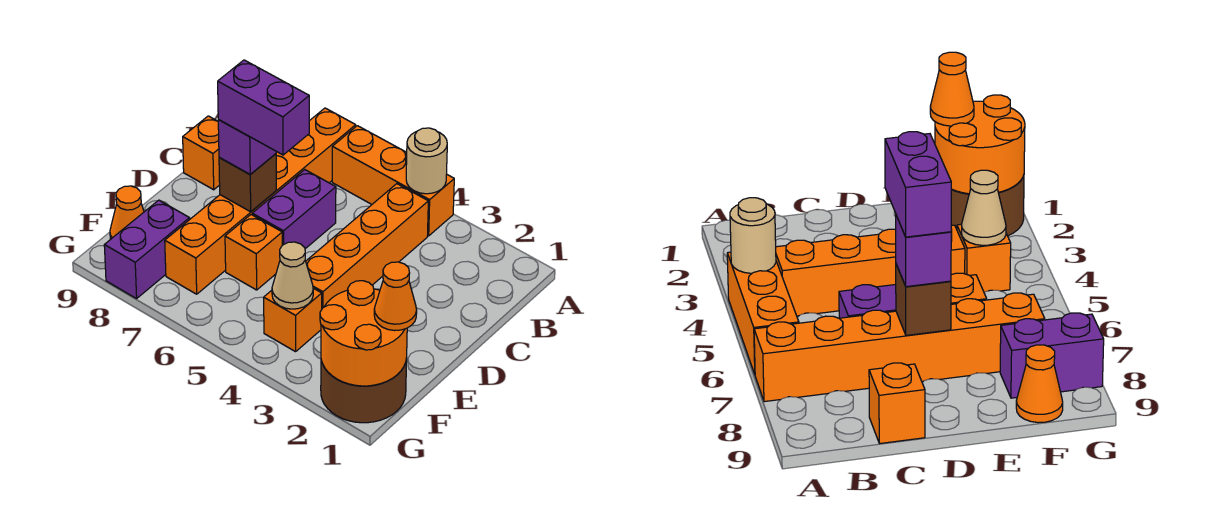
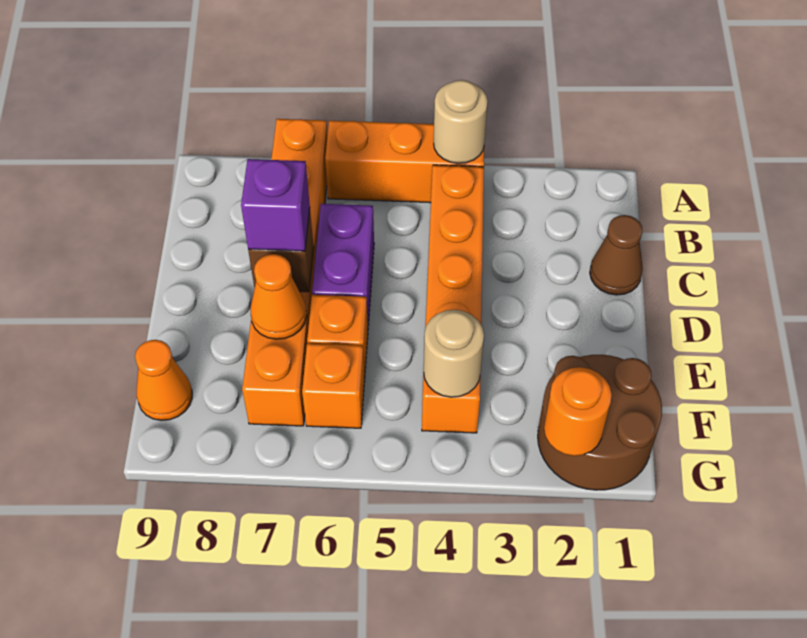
none -> brown 1x1 cone [590,215,643,295]
orange 1x1 brick [183,116,220,190] -> orange 1x1 brick moved to [302,343,365,428]
purple 1x2 brick [218,60,309,155] -> none
orange 2x2 round brick [320,281,407,386] -> orange 1x1 round brick [544,367,612,456]
orange 1x1 cone [374,262,417,331] -> orange 1x1 cone moved to [250,254,307,339]
tan 1x1 cone [272,242,313,309] -> tan 1x1 round brick [424,310,484,397]
purple 1x2 brick [104,200,190,299] -> none

